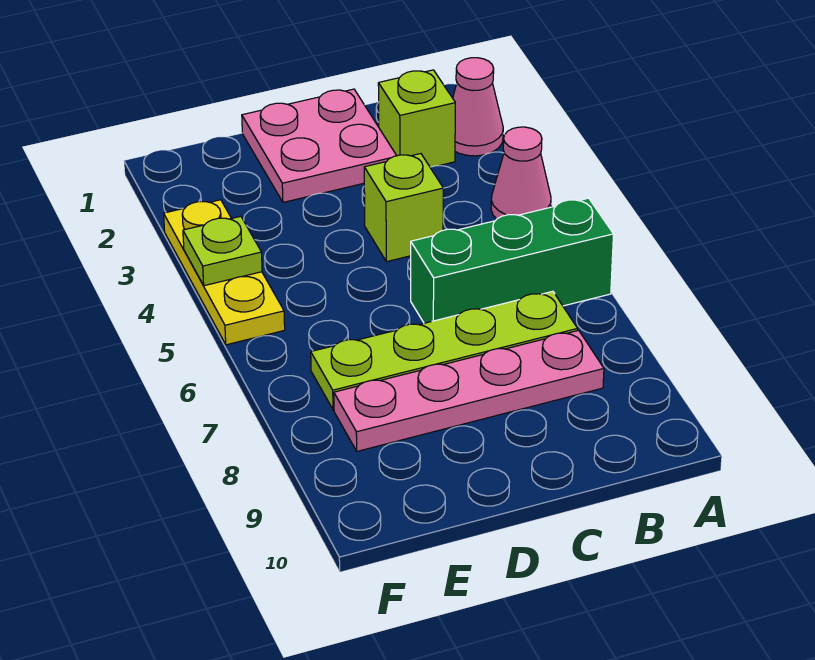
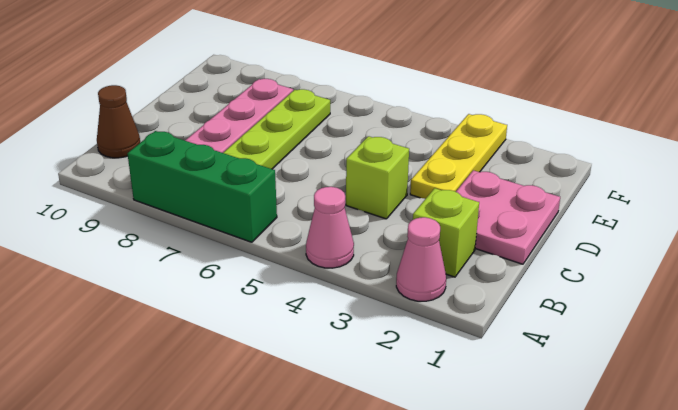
green 1x3 brick [411,198,614,323] -> green 1x3 brick turned to [127,131,277,242]
none -> brown 1x1 cone [97,85,140,158]
yellow 1x3 plate [164,200,285,345] -> yellow 1x3 plate turned to [410,114,507,199]
lime 1x1 plate [183,216,262,286] -> none

